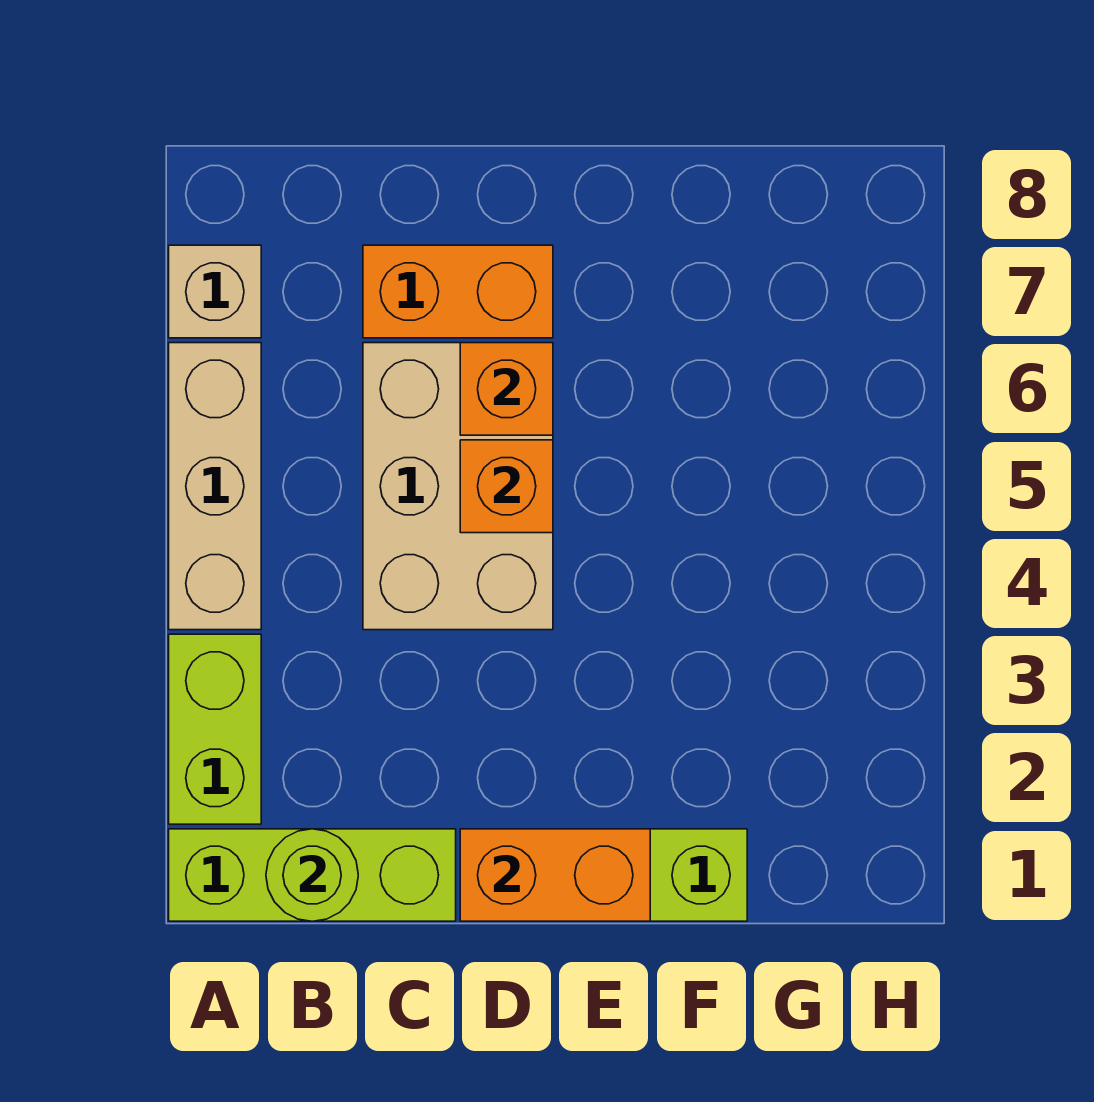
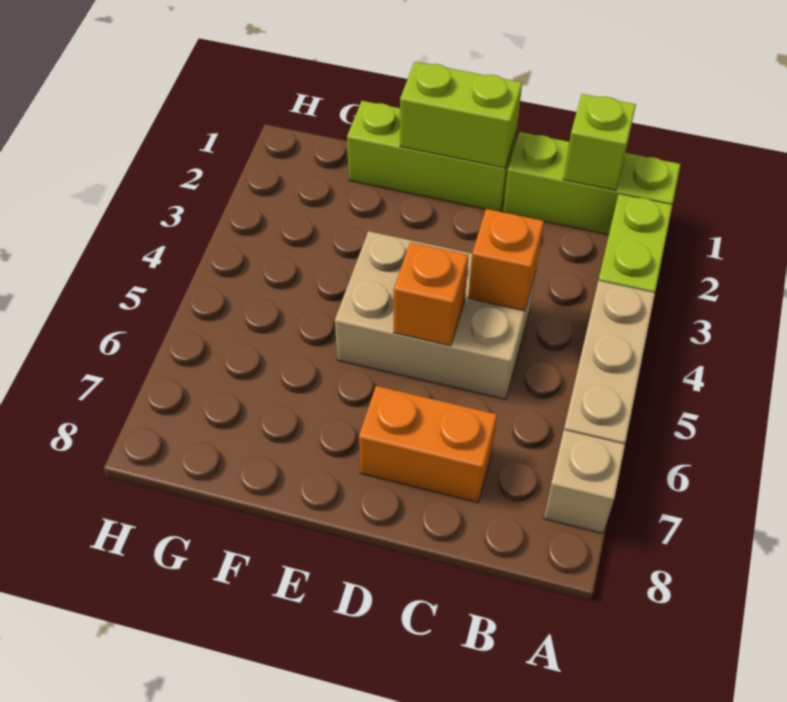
lime 1x1 round brick [266,829,358,921] -> lime 1x1 brick [563,94,636,190]
tan 2x3 brick [363,343,553,630] -> tan 2x3 brick turned to [335,231,536,400]
orange 1x2 brick [460,829,650,921] -> lime 1x2 brick [400,62,522,168]
orange 1x1 brick [460,343,553,435] -> orange 1x1 brick moved to [469,209,544,311]

